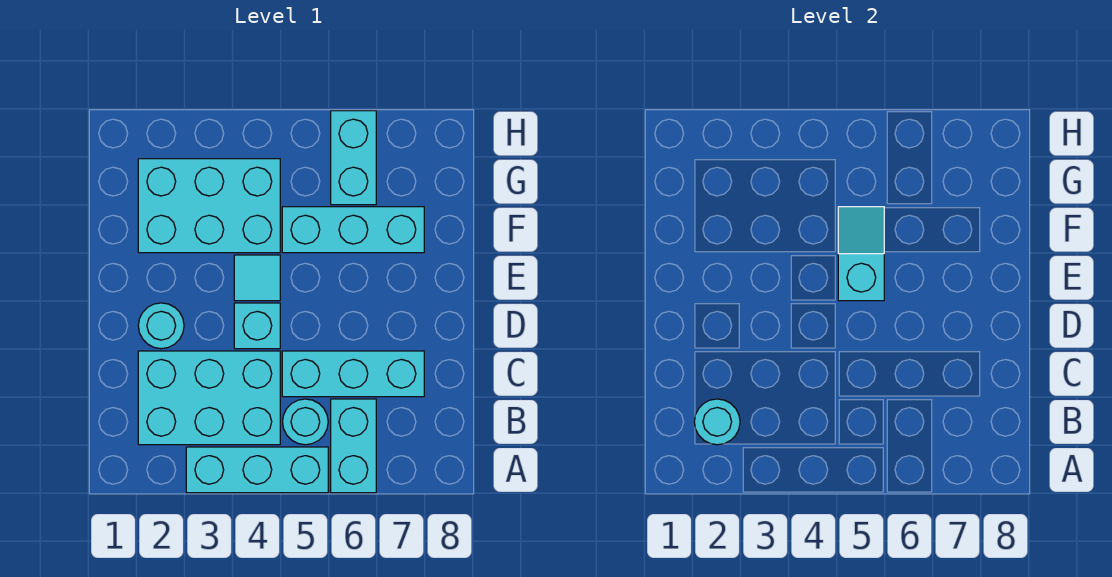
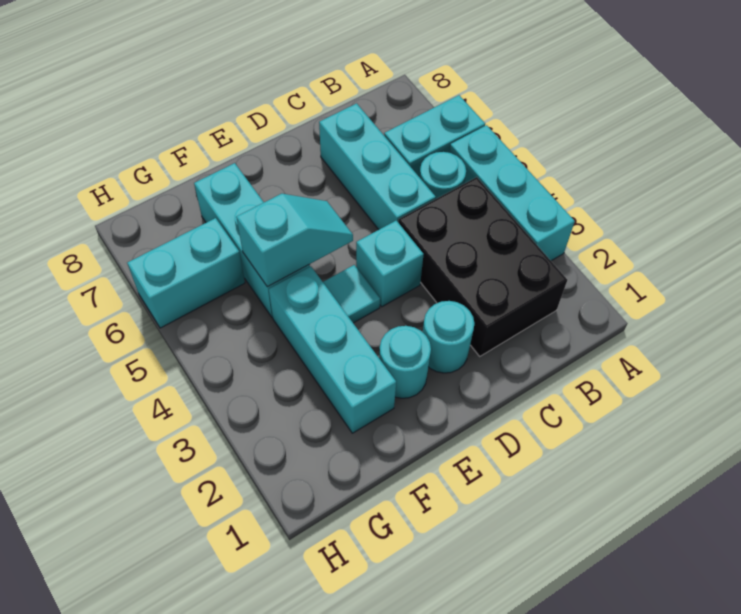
cyan 2x3 brick [138,351,280,445] -> black 2x3 brick [398,177,567,356]
cyan 1x1 round brick [694,399,740,445] -> cyan 1x1 round brick moved to [379,326,431,398]
cyan 1x2 slope [838,207,884,301] -> cyan 1x2 slope turned to [236,194,353,287]
cyan 2x3 brick [138,159,280,253] -> cyan 1x3 brick [269,266,396,433]

